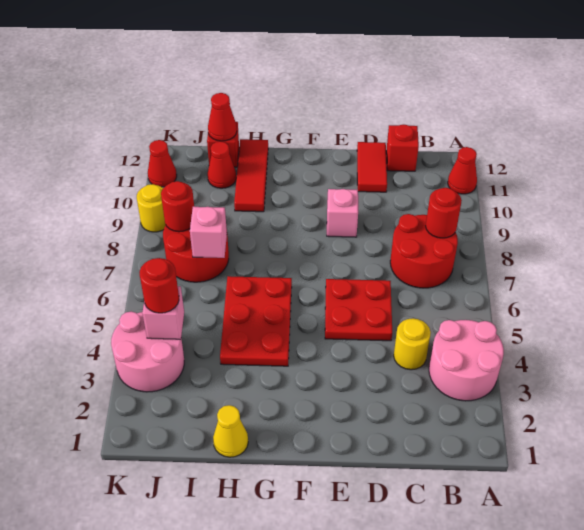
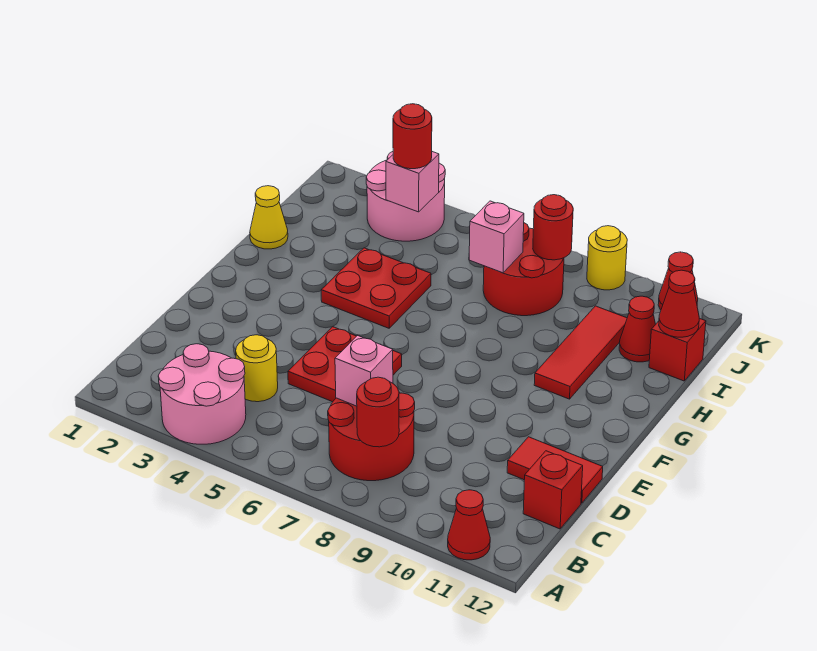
pink 1x1 brick [327,189,358,237] -> pink 1x1 brick moved to [335,336,393,406]
red 2x3 plate [220,276,292,366] -> red 2x2 plate [321,248,431,328]
red 1x3 tile [234,139,268,212] -> red 1x3 tile turned to [534,306,627,399]

